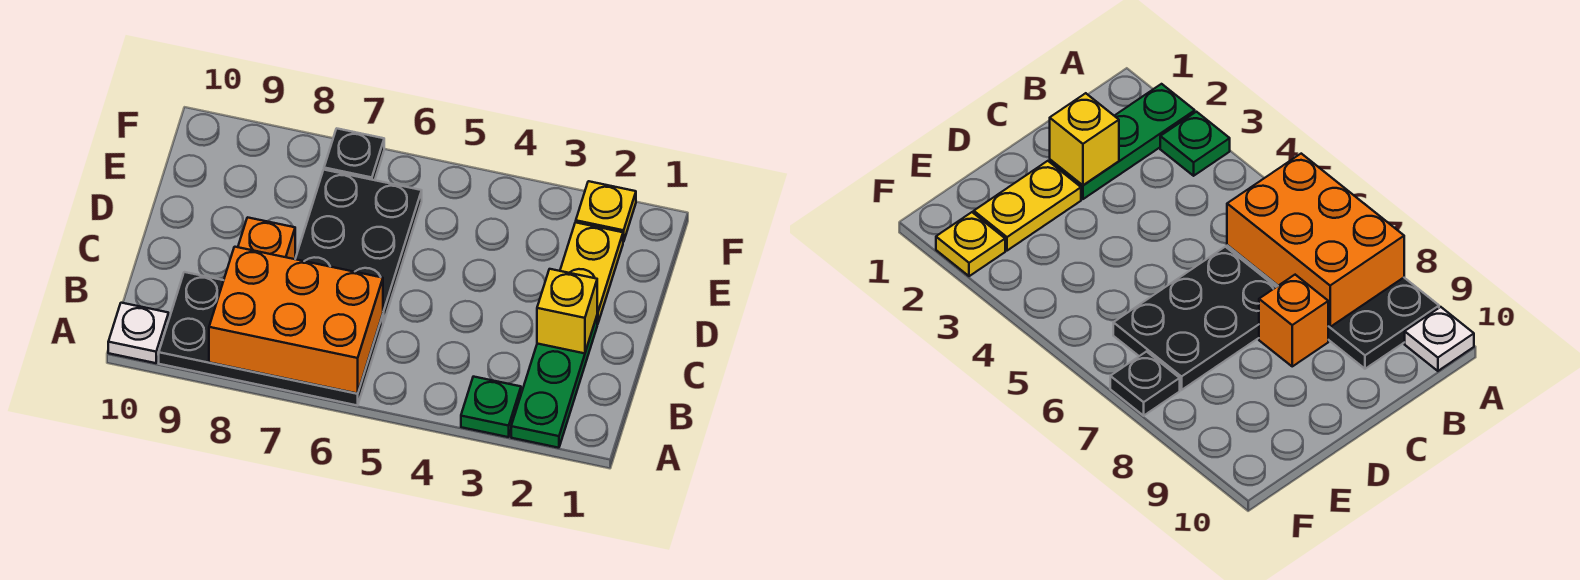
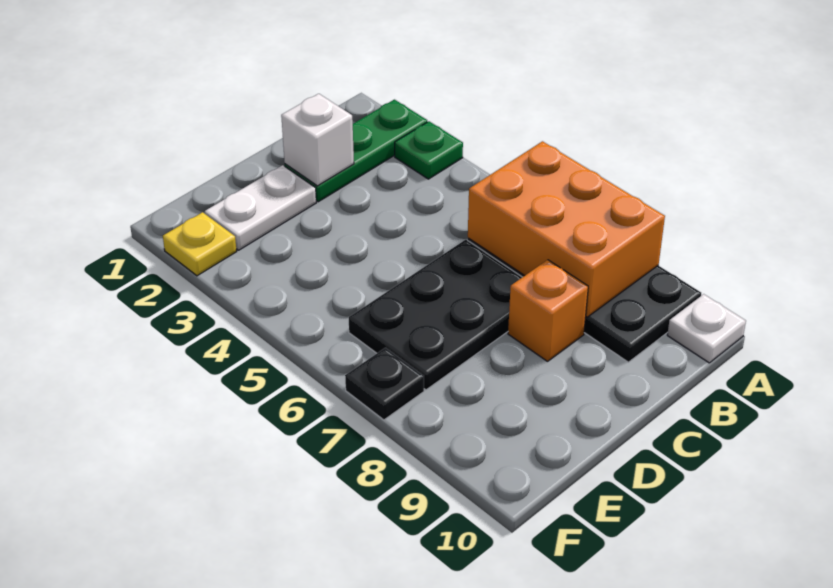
yellow 1x1 brick [537,269,597,353] -> white 1x1 brick [281,94,354,186]
yellow 1x2 plate [560,222,623,324] -> white 1x2 plate [205,165,316,250]

